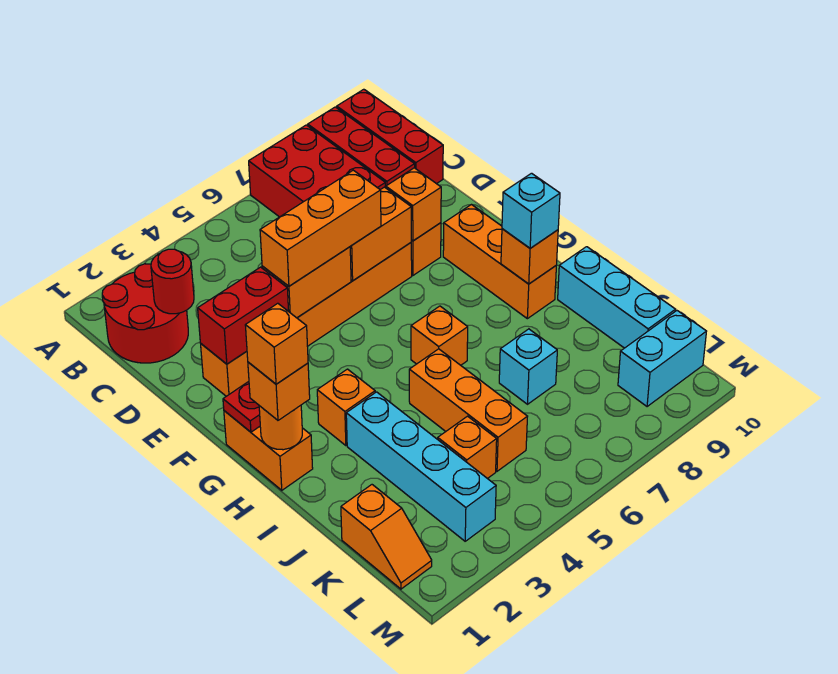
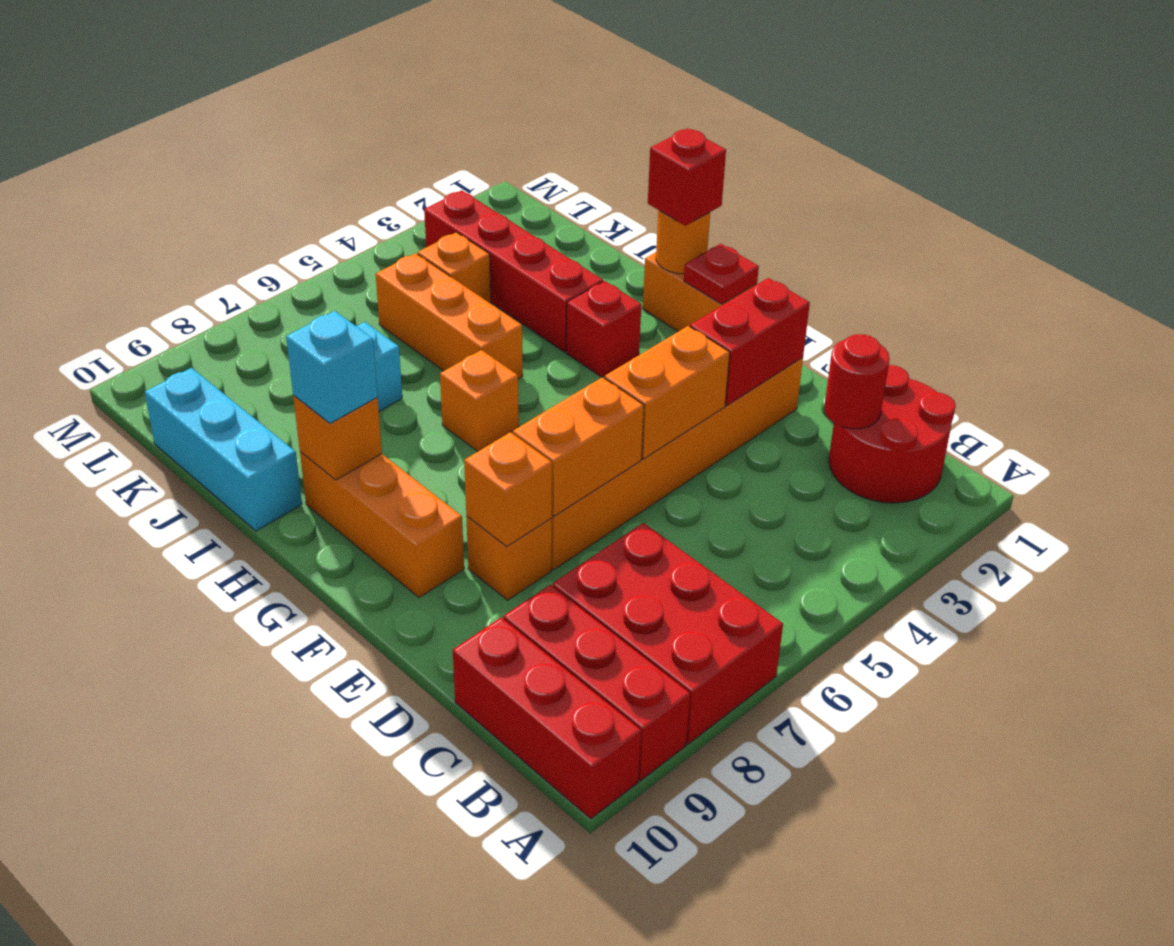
orange 1x3 brick [260,170,381,286] -> none
orange 1x1 brick [248,362,310,420] -> red 1x1 brick [648,128,726,226]
orange 1x1 brick [245,303,308,384] -> none
orange 1x1 brick [317,369,375,446] -> red 1x1 brick [566,281,641,377]
cyan 1x4 brick [346,392,496,541] -> red 1x4 brick [424,190,603,352]
orange 1x2 slope [341,485,432,589] -> none
cyan 1x2 brick [618,311,707,407] -> none

